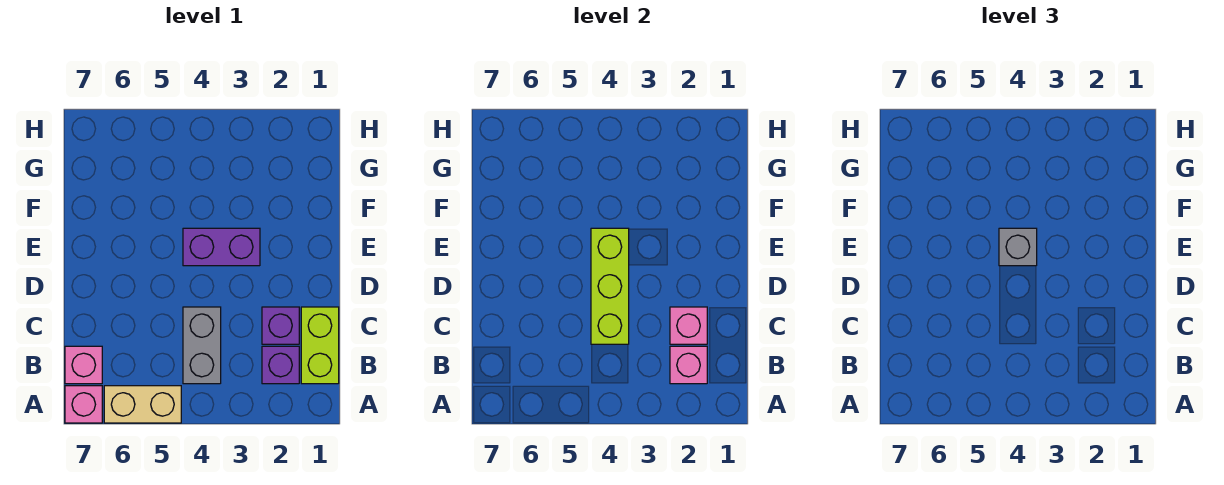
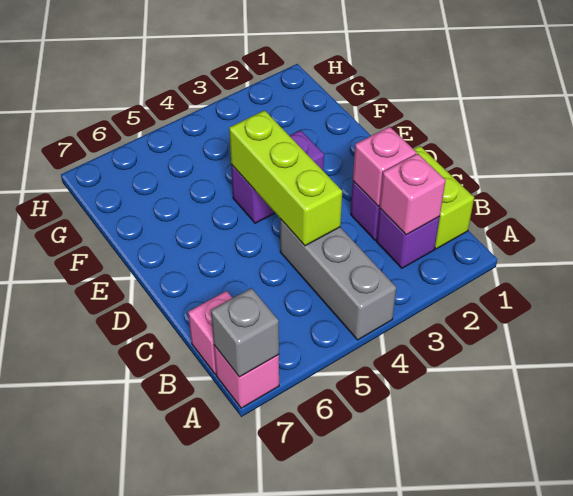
tan 1x2 brick [104,386,181,423] -> none
grey 1x2 brick [183,307,221,384] -> grey 1x3 brick [280,219,396,340]
grey 1x1 brick [999,228,1037,266] -> grey 1x1 brick moved to [211,288,279,377]

